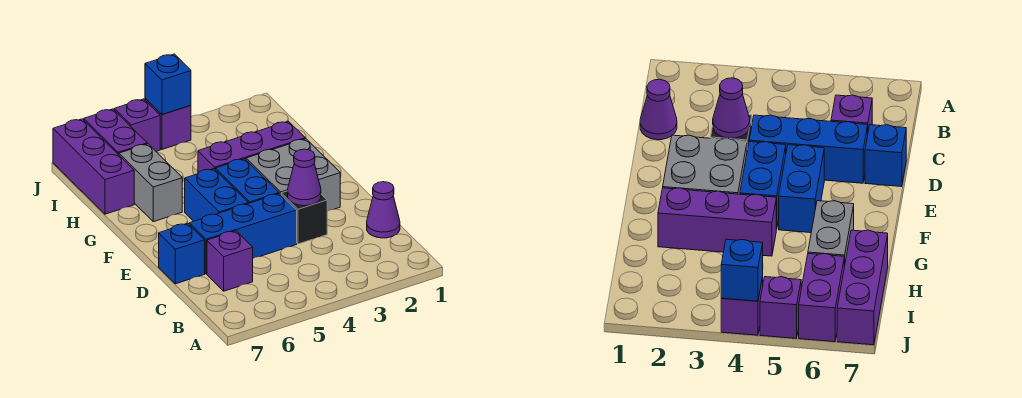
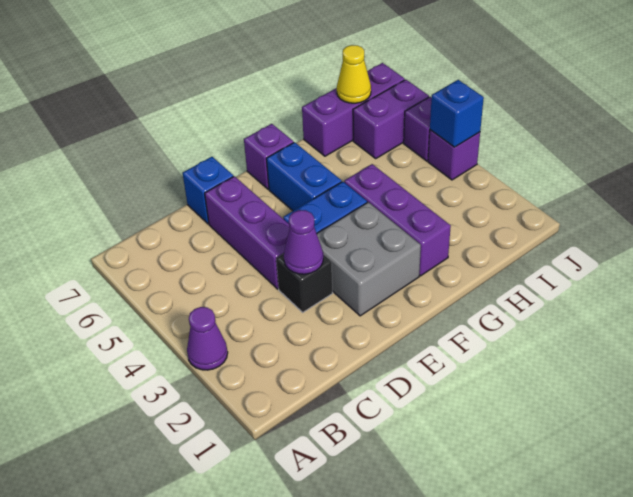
purple 1x1 cone [367,182,400,238] -> purple 1x1 cone moved to [187,307,228,370]
purple 1x1 brick [207,231,253,291] -> purple 1x1 brick moved to [244,124,294,189]
blue 1x3 brick [189,194,297,274] -> purple 1x3 brick [205,176,290,289]
blue 1x2 brick [185,169,248,221] -> blue 1x2 brick turned to [266,142,342,211]
grey 1x2 brick [119,144,182,222] -> none
none -> yellow 1x1 cone [337,45,371,103]

